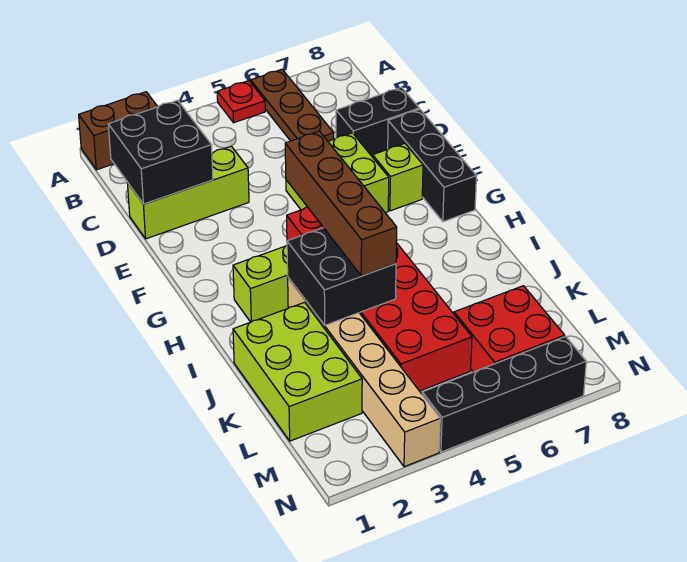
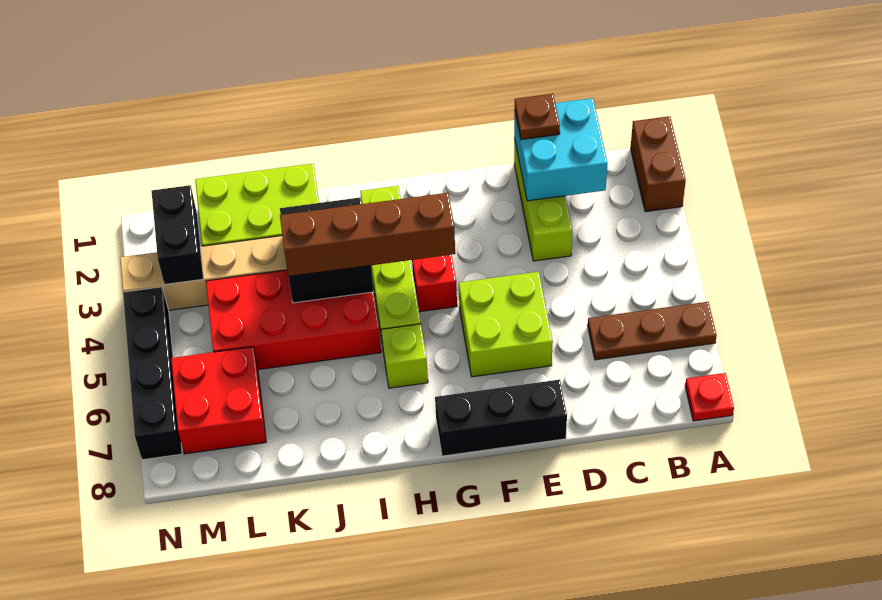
red 1x1 plate [217,81,265,123] -> red 1x1 plate moved to [685,373,734,421]
black 2x2 brick [108,100,213,204] -> cyan 2x2 brick [514,98,607,201]
none -> brown 1x1 plate [515,94,560,139]
black 1x2 brick [336,87,419,157] -> black 1x2 brick moved to [151,185,204,285]
lime 1x1 brick [373,143,423,211] -> lime 1x1 brick moved to [381,324,428,388]

